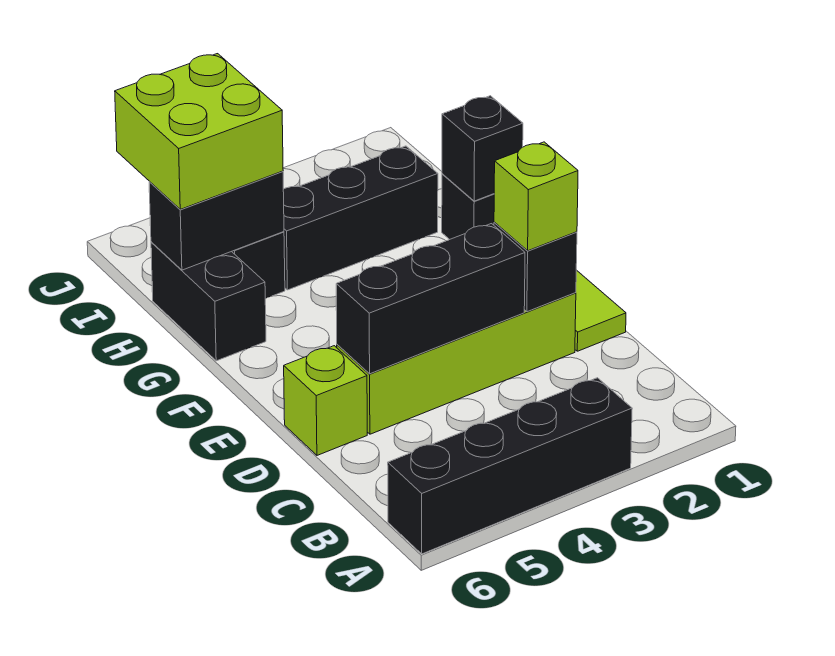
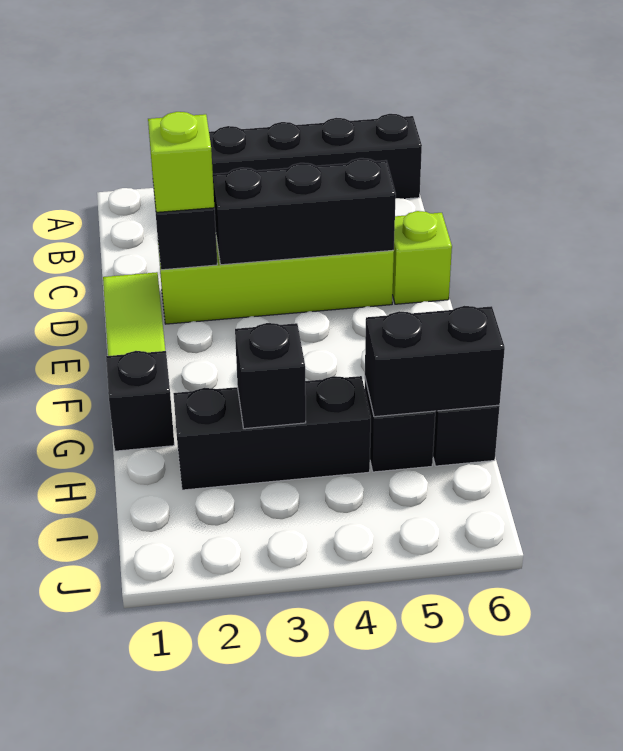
black 1x1 brick [442,96,523,201] -> black 1x1 brick moved to [235,323,306,429]
lime 2x2 brick [115,54,283,209] -> none

